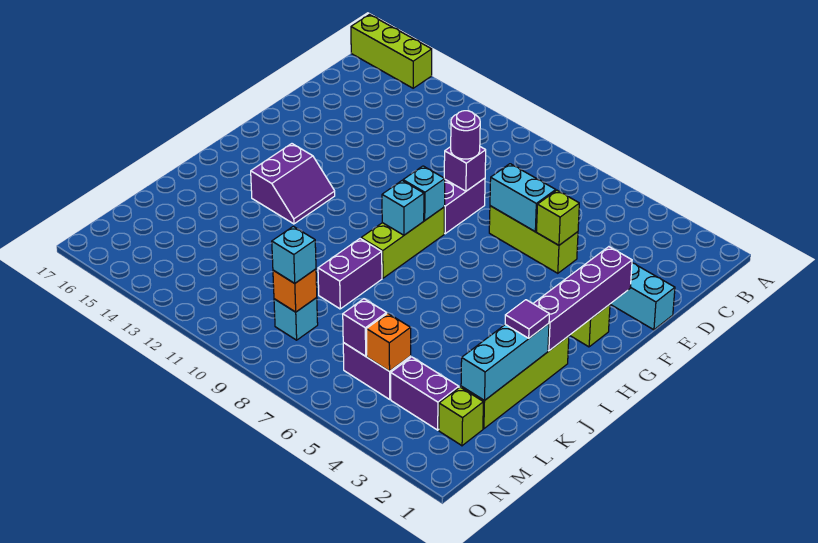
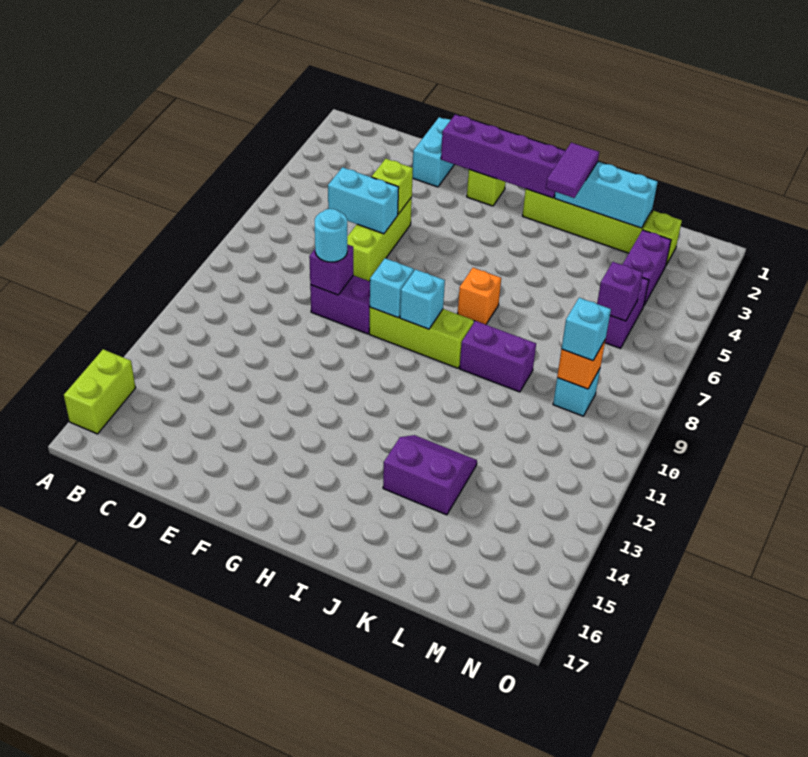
lime 1x3 brick [351,15,432,88] -> lime 1x2 brick [64,349,136,434]
cyan 1x2 brick [490,164,556,231] -> cyan 1x2 brick turned to [328,167,399,234]
purple 1x1 round brick [451,111,480,159] -> cyan 1x1 round brick [315,209,347,262]
purple 2x2 slope [251,144,335,224] -> purple 2x2 slope moved to [383,435,477,515]
purple 1x1 tile [505,300,549,338] -> purple 1x2 tile [546,143,599,198]
orange 1x1 brick [367,313,411,371] -> orange 1x1 brick moved to [458,268,501,325]

